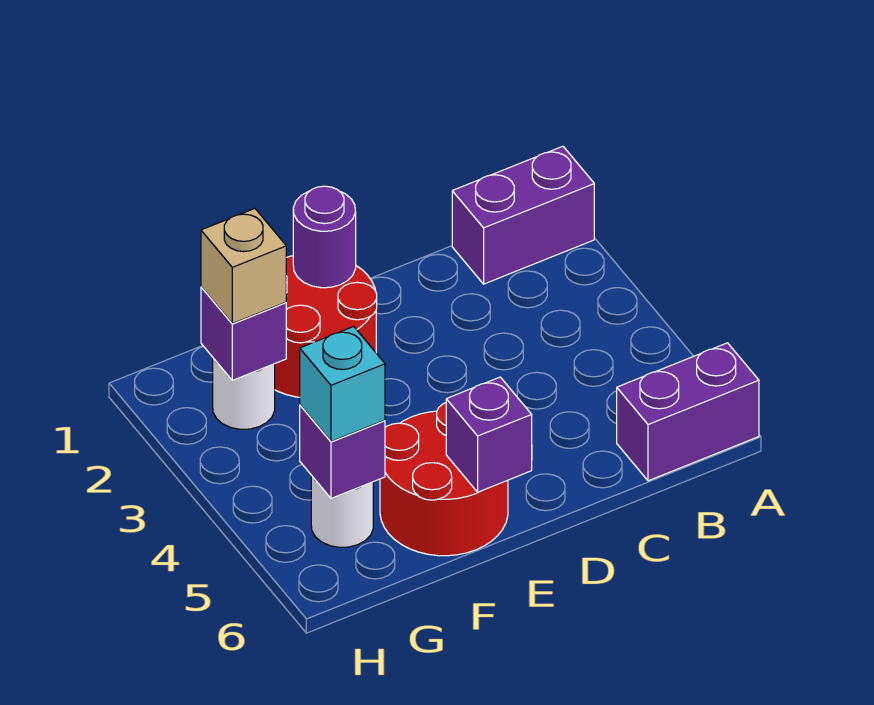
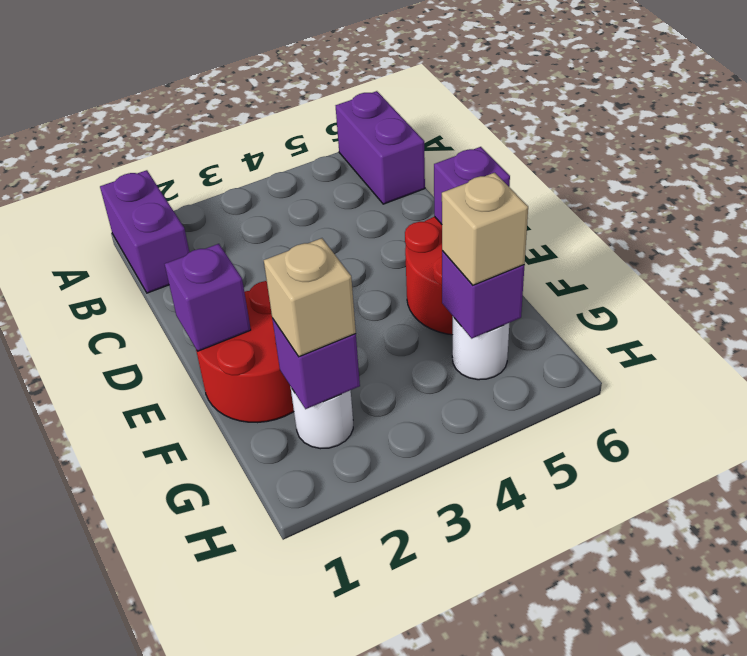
purple 1x1 round brick [293,186,356,288] -> purple 1x1 brick [165,244,251,351]
cyan 1x1 brick [300,326,385,442] -> tan 1x1 brick [442,173,528,285]

